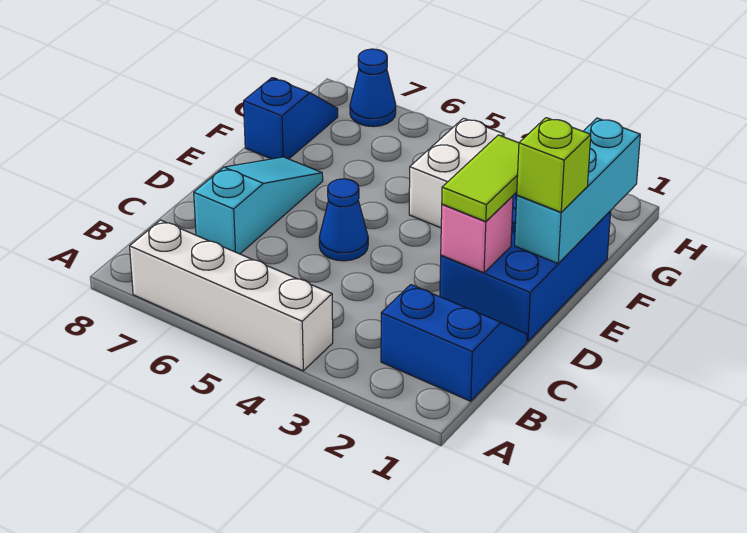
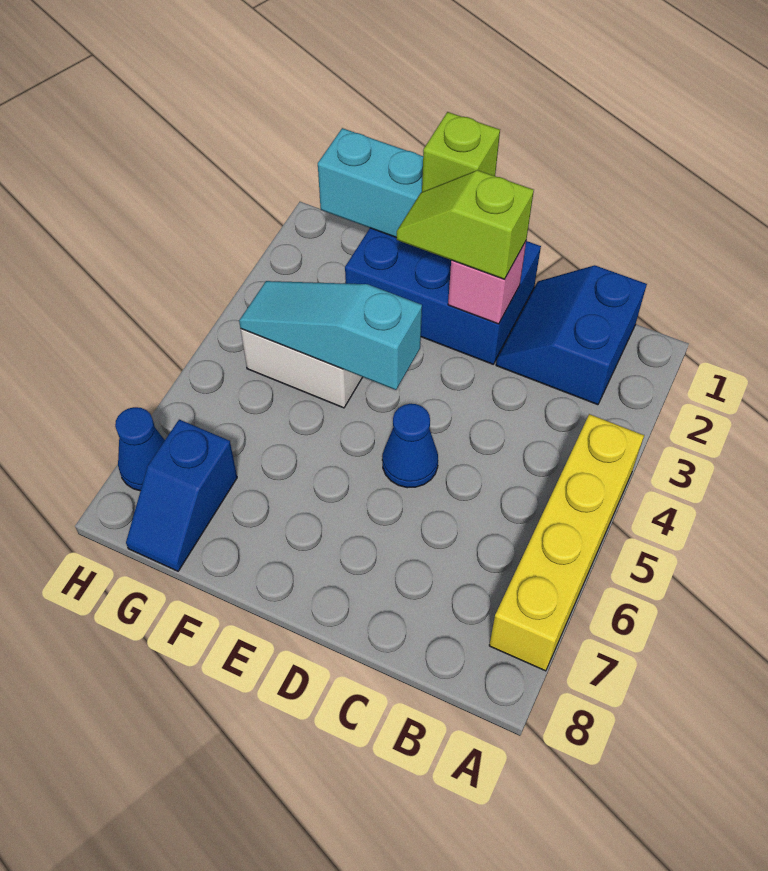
white 1x4 brick [130,220,333,371] -> yellow 1x4 brick [489,414,644,671]
cyan 1x3 slope [194,157,323,254] -> cyan 1x3 slope moved to [239,281,422,390]
lime 1x2 tile [442,135,519,222] -> lime 1x2 slope [397,170,534,279]
blue 1x2 slope [244,78,338,159] -> blue 1x2 slope turned to [126,420,237,571]

